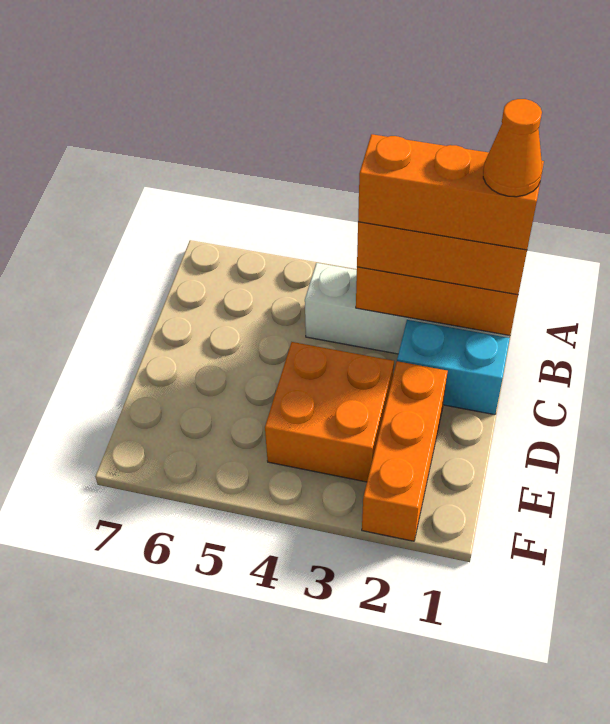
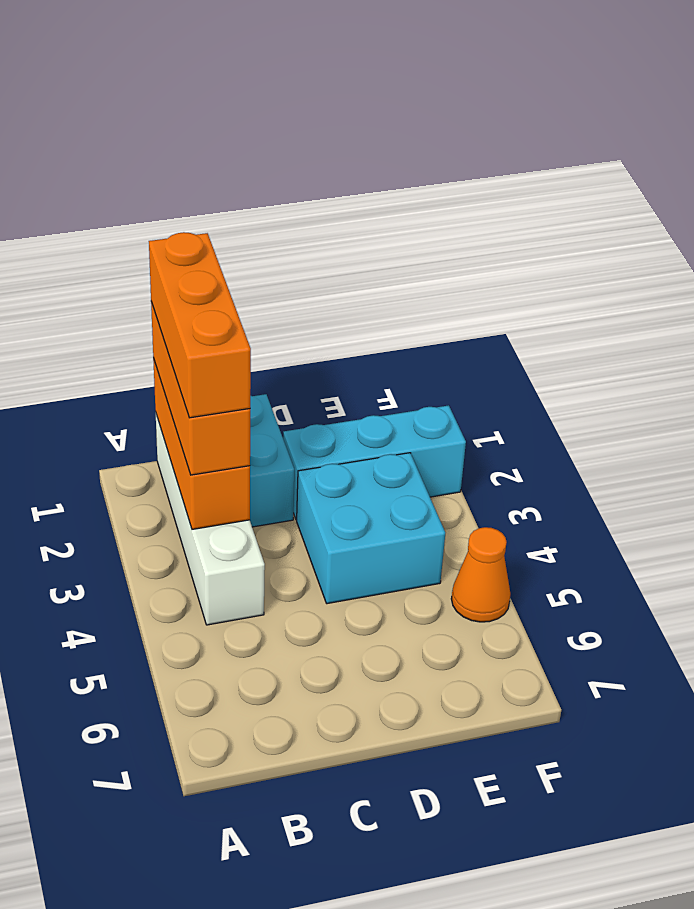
orange 1x1 cone [483,99,542,197] -> orange 1x1 cone moved to [451,527,510,622]
orange 1x3 brick [362,361,448,541] -> cyan 1x3 brick [283,405,466,520]
orange 2x2 brick [265,342,394,482] -> cyan 2x2 brick [297,453,445,604]

